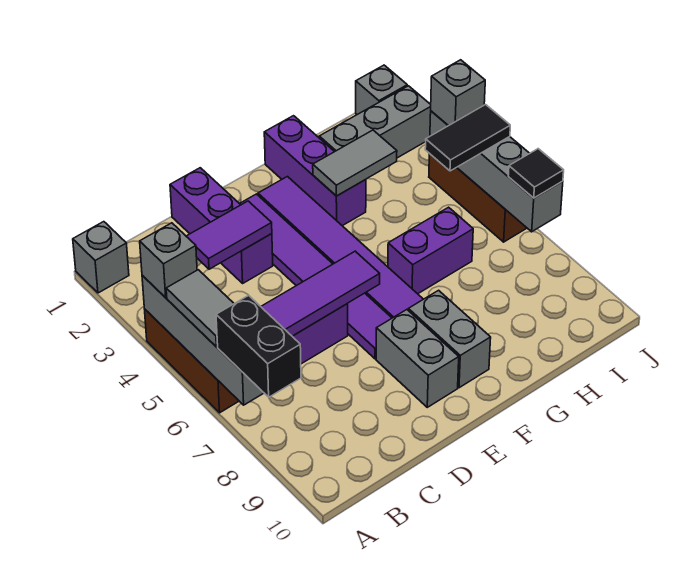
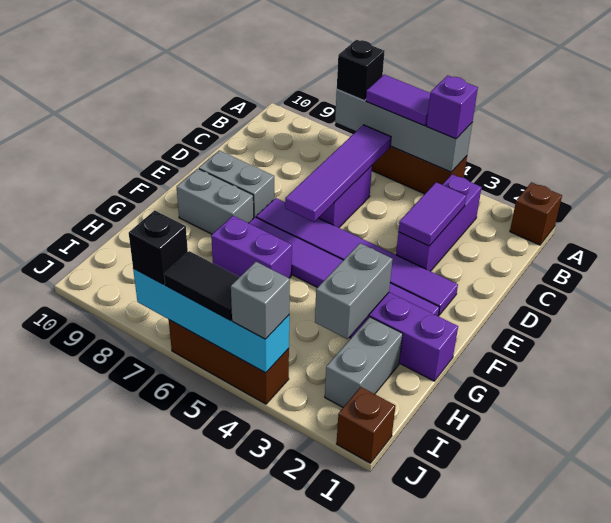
grey 1x1 brick [73,222,129,293] -> brown 1x1 brick [510,182,562,245]
grey 1x1 brick [140,223,197,298] -> purple 1x1 brick [426,75,478,139]
grey 1x2 tile [166,270,234,347] -> purple 1x2 tile [366,75,430,126]
black 1x2 brick [216,295,301,397] -> black 1x1 brick [337,40,385,101]
purple 1x3 brick [170,168,273,283] -> purple 1x3 brick turned to [396,174,482,271]
grey 1x2 tile [313,130,397,196] -> grey 1x2 brick [315,243,393,339]
purple 1x2 brick [388,207,473,294] -> purple 1x2 brick turned to [211,216,292,278]
grey 1x3 brick [319,86,431,158] -> grey 1x2 brick [325,317,403,407]
black 1x2 tile [425,105,510,171] -> black 1x2 tile turned to [164,251,239,320]
grey 1x1 brick [356,65,407,115] -> brown 1x1 brick [336,387,395,463]
grey 1x4 brick [430,111,563,232] -> cyan 1x4 brick [133,269,289,373]
black 1x1 tile [508,149,564,198] -> black 1x1 brick [129,210,188,284]

